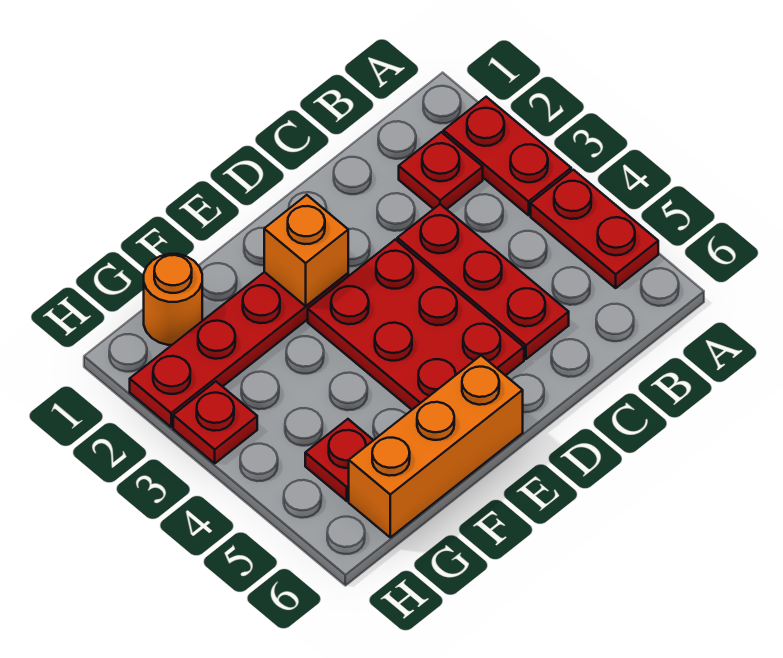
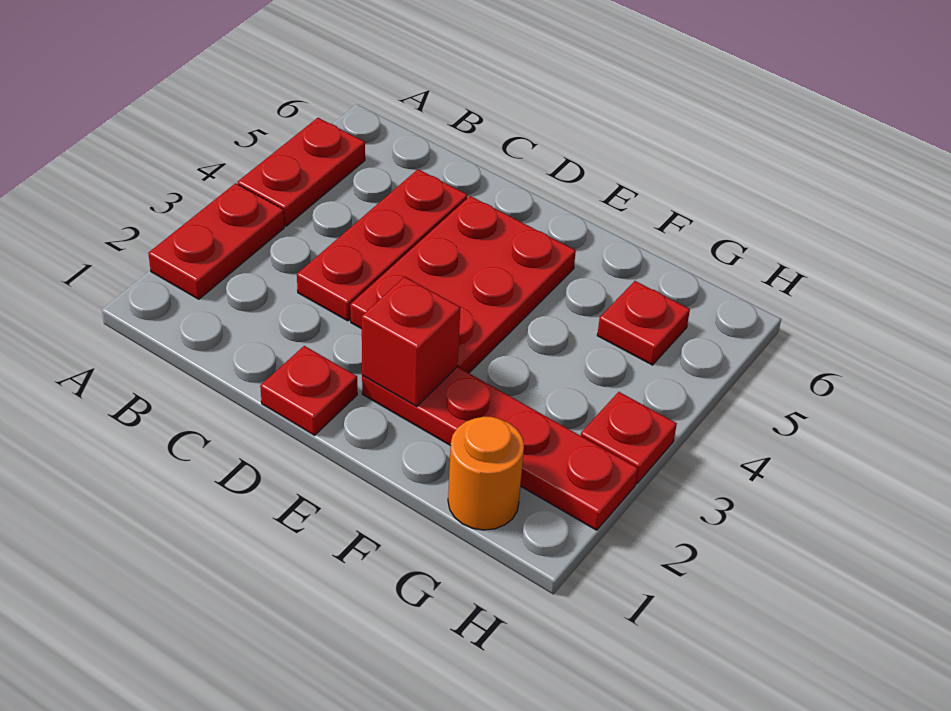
red 1x1 plate [399,132,483,209] -> red 1x1 plate moved to [260,346,357,435]
orange 1x1 brick [264,195,348,306] -> red 1x1 brick [362,277,460,406]
orange 1x3 brick [349,356,523,537] -> none

